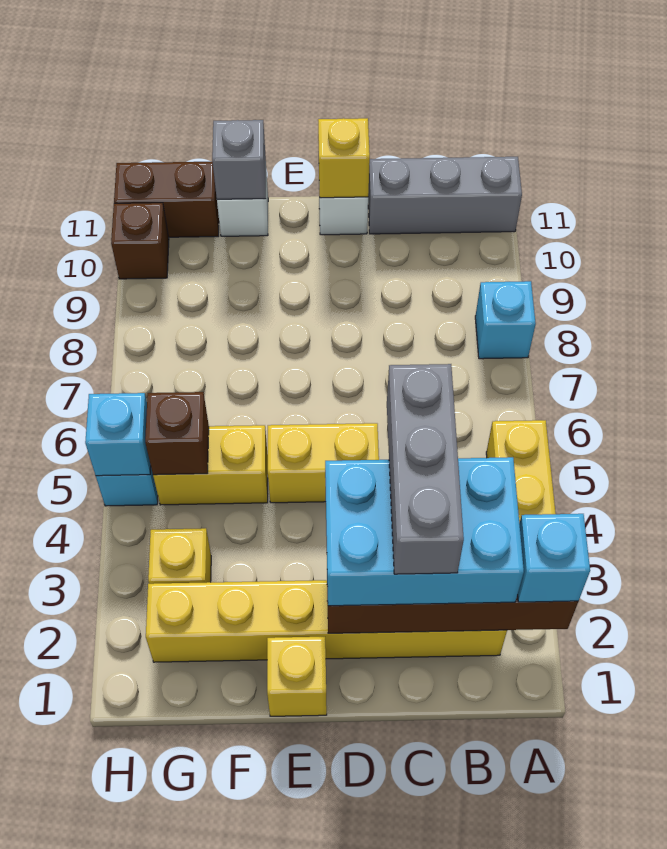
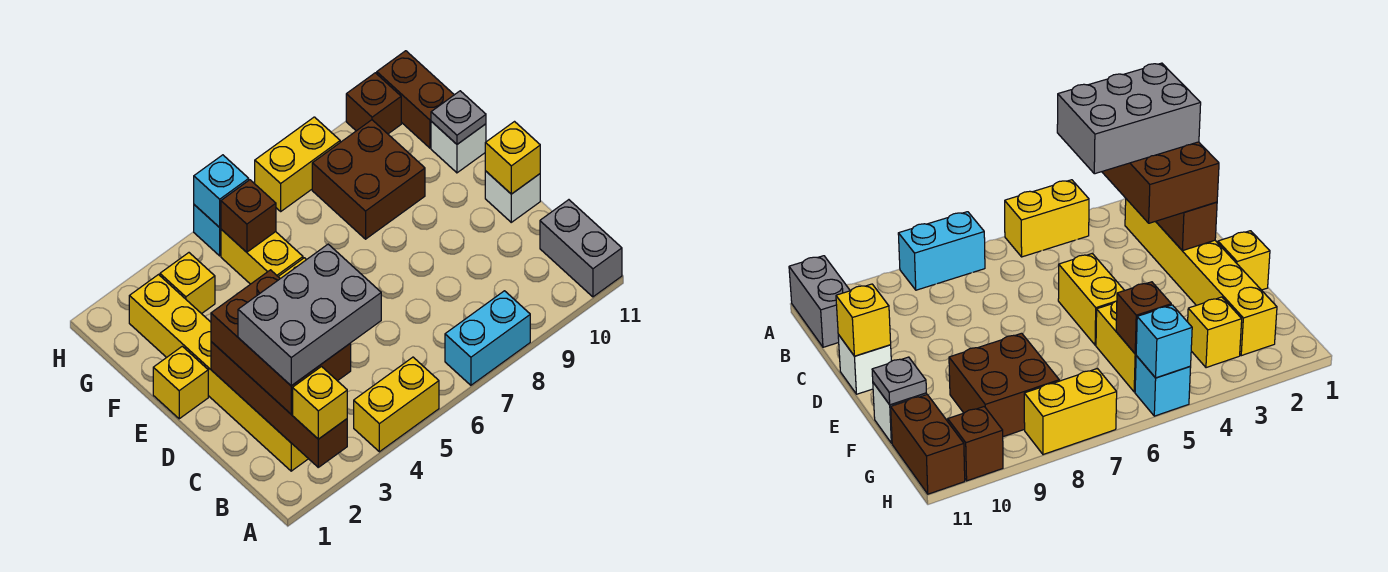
cyan 1x1 brick [518,514,590,602] -> yellow 1x1 brick [293,367,347,439]
cyan 1x1 brick [475,281,536,359] -> cyan 1x2 brick [445,291,530,385]
grey 1x3 brick [368,157,522,234] -> grey 1x2 brick [540,200,622,297]
cyan 2x3 brick [325,457,524,606] -> brown 2x3 brick [211,270,351,414]
grey 1x3 brick [387,364,464,574] -> grey 2x3 brick [238,244,381,386]
none -> brown 2x2 brick [312,120,425,239]
grey 1x1 brick [212,120,266,199] -> grey 1x1 plate [431,91,486,144]
none -> yellow 1x2 brick [255,117,340,211]

